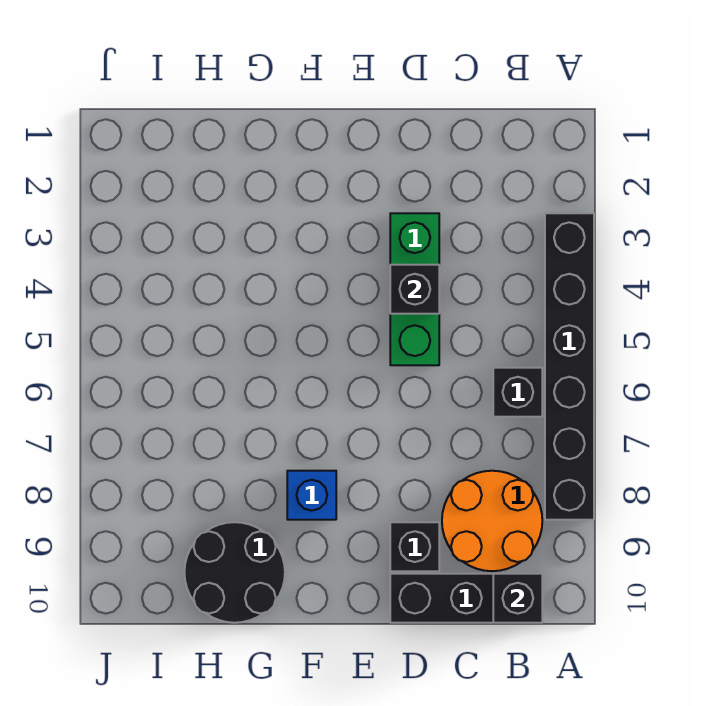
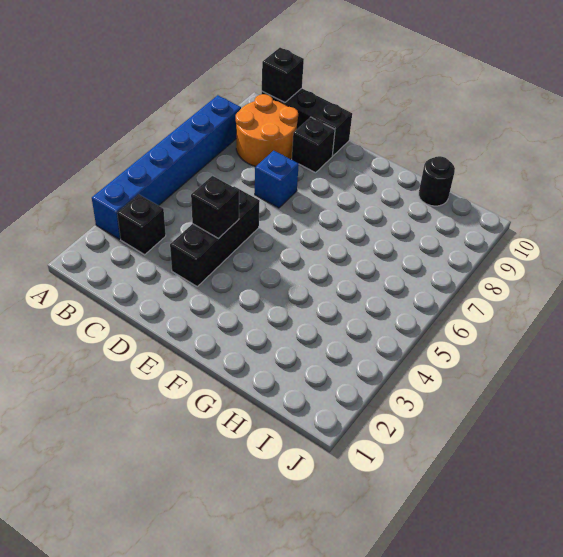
black 1x6 brick [545,213,594,520] -> blue 1x6 brick [92,95,241,239]
black 1x1 brick [493,368,542,417] -> black 1x1 brick moved to [117,195,166,255]
green 1x3 brick [390,213,439,365] -> black 1x3 brick [170,186,260,286]
blue 1x1 brick [287,471,336,520] -> blue 1x1 brick moved to [255,151,299,208]
black 2x2 round brick [184,522,285,623] -> black 1x1 round brick [419,156,455,206]

